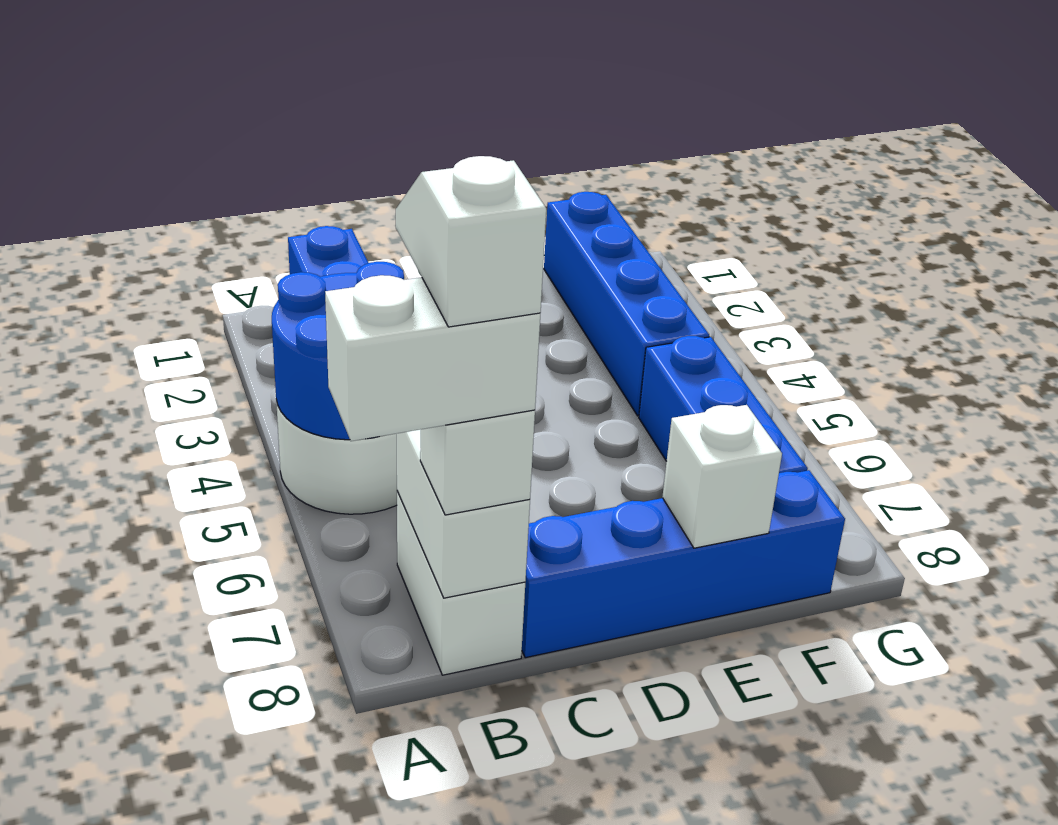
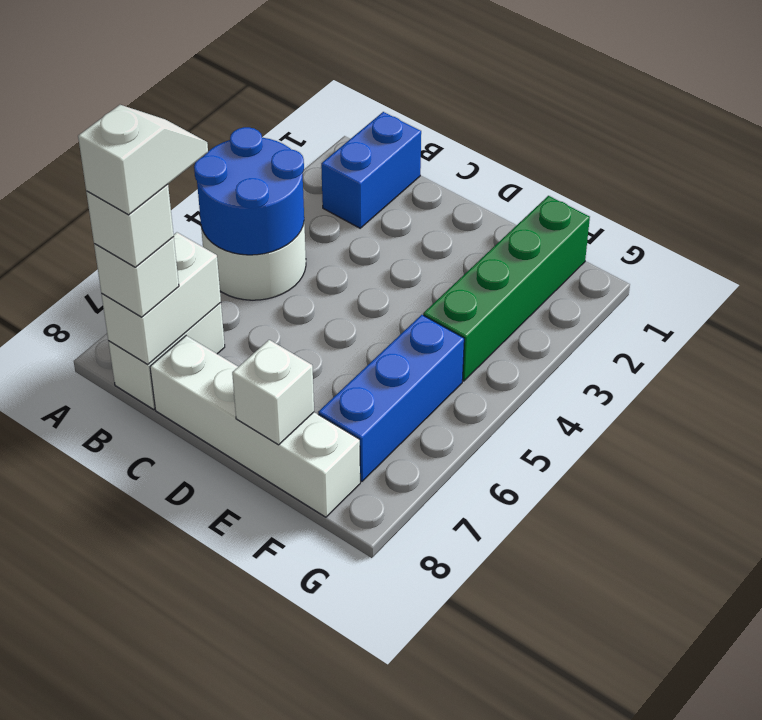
white 1x2 brick [325,275,540,441] -> white 1x1 brick [86,184,174,267]
blue 1x4 brick [522,470,845,658] -> white 1x4 brick [150,336,360,517]
blue 1x4 brick [544,192,709,416] -> green 1x4 brick [423,196,590,381]

